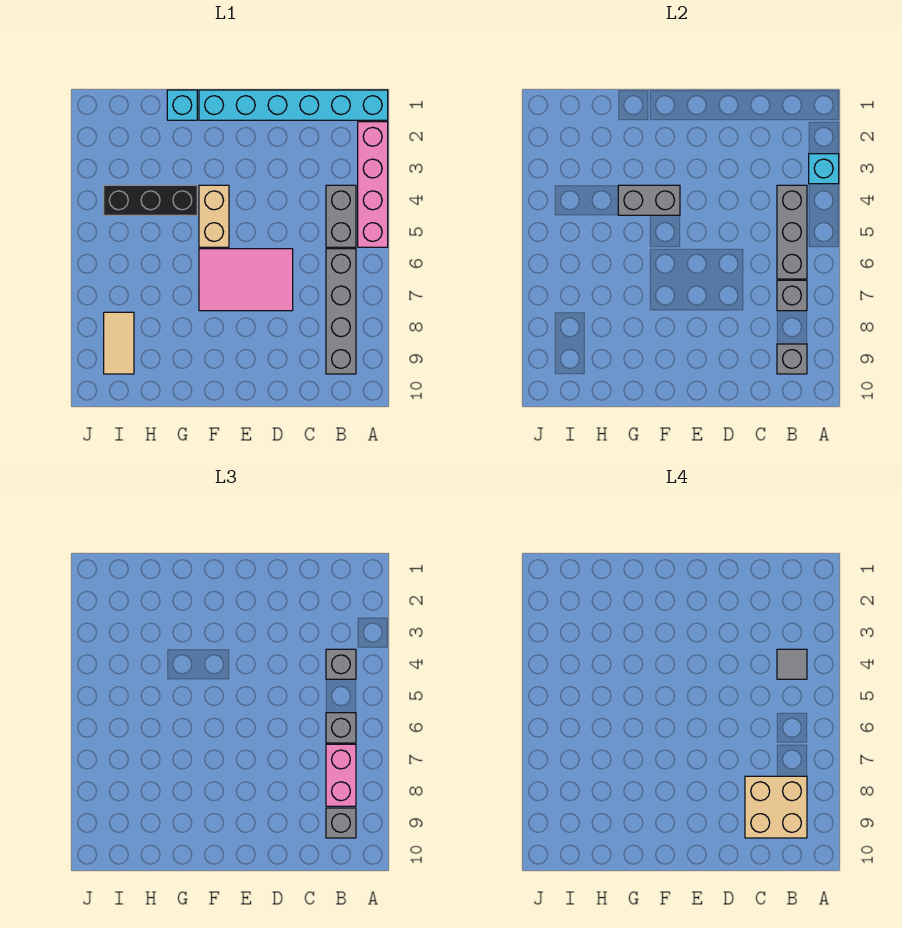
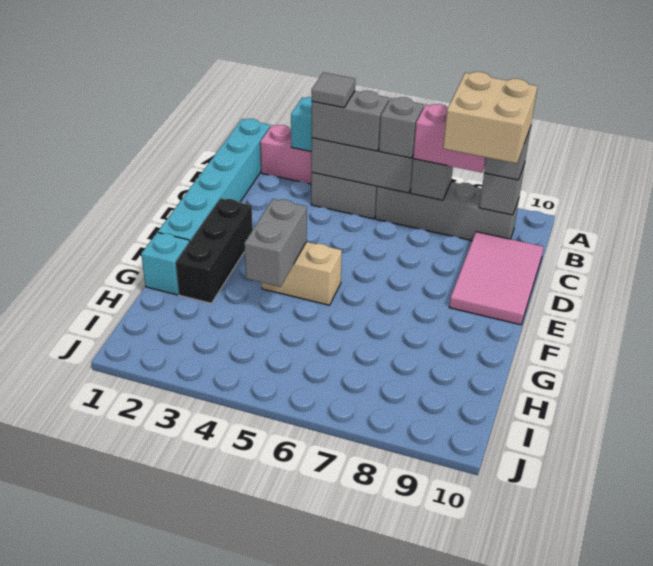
grey 1x1 brick [326,649,356,679] -> grey 1x2 brick [312,91,389,151]
pink 2x3 tile [199,249,293,311] -> pink 2x3 tile moved to [449,232,544,325]
black 1x3 brick [104,185,197,215] -> black 1x3 brick moved to [176,198,253,303]
tan 1x2 tile [104,312,134,374] -> none

